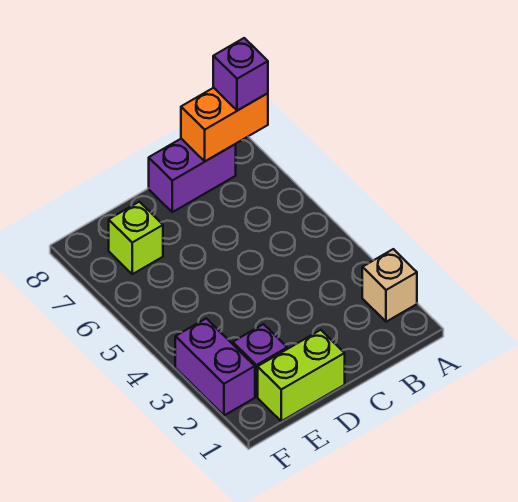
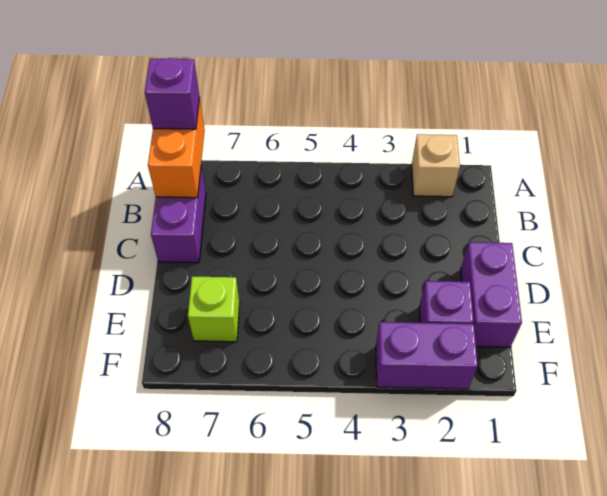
lime 1x2 brick [258,330,345,421] -> purple 1x2 brick [461,242,522,347]

